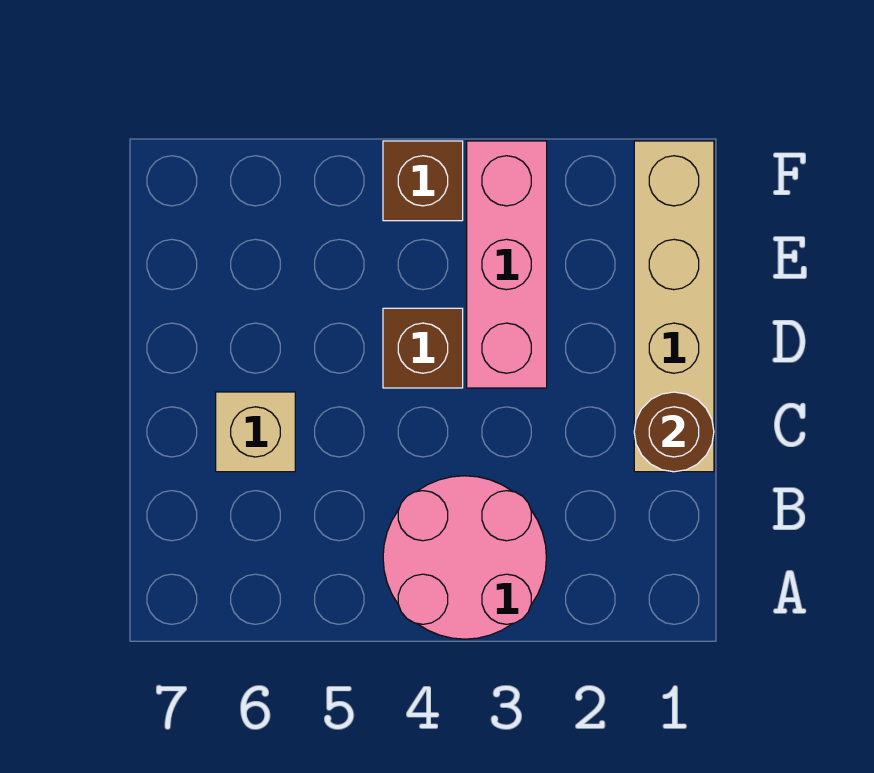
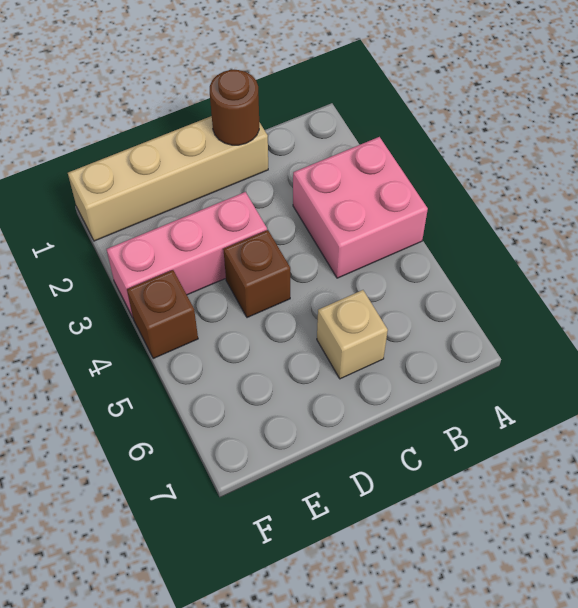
pink 2x2 round brick [383,476,546,639] -> pink 2x2 brick [293,137,428,278]

